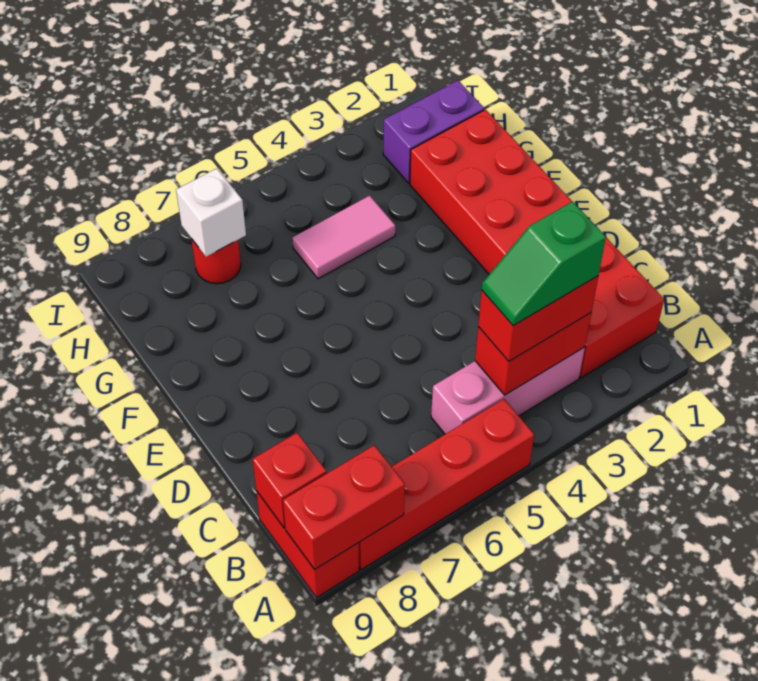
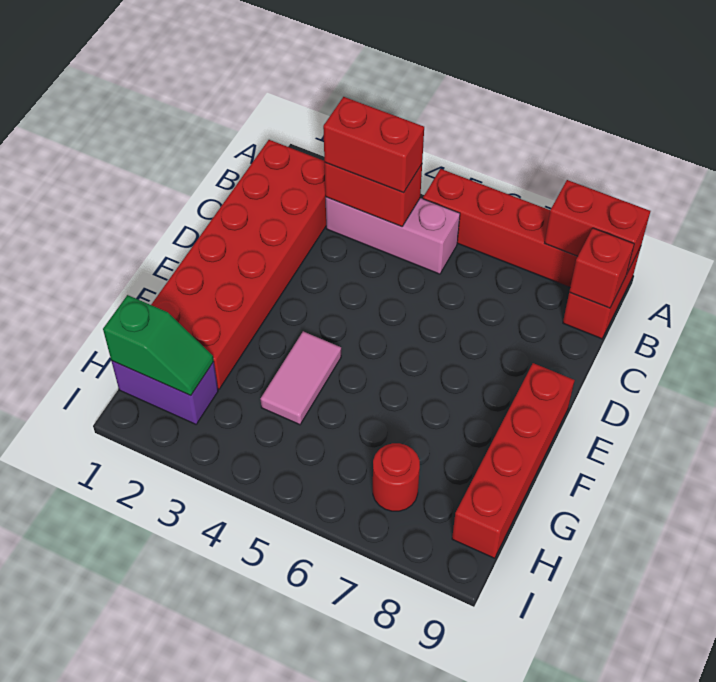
green 1x2 slope [482,202,606,326] -> green 1x2 slope moved to [103,295,214,396]
none -> red 1x4 brick [452,363,575,558]
pink 1x2 tile [292,196,395,279] -> pink 1x2 tile turned to [261,331,341,425]
white 1x1 brick [176,168,246,257] -> none

